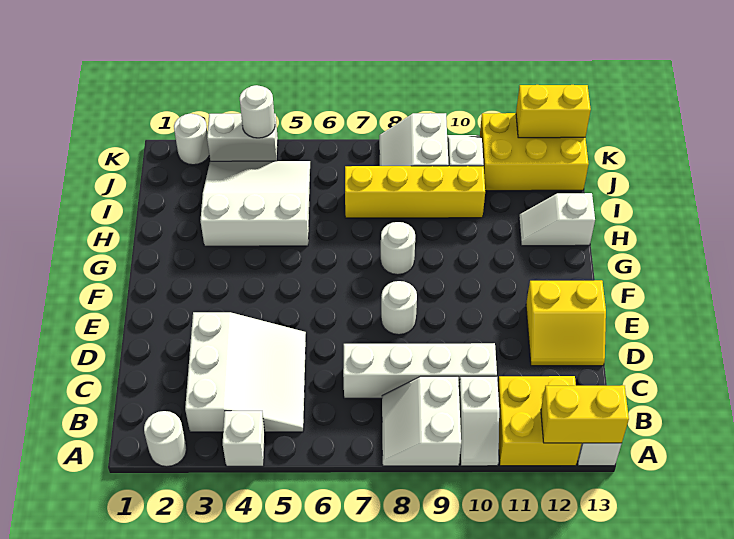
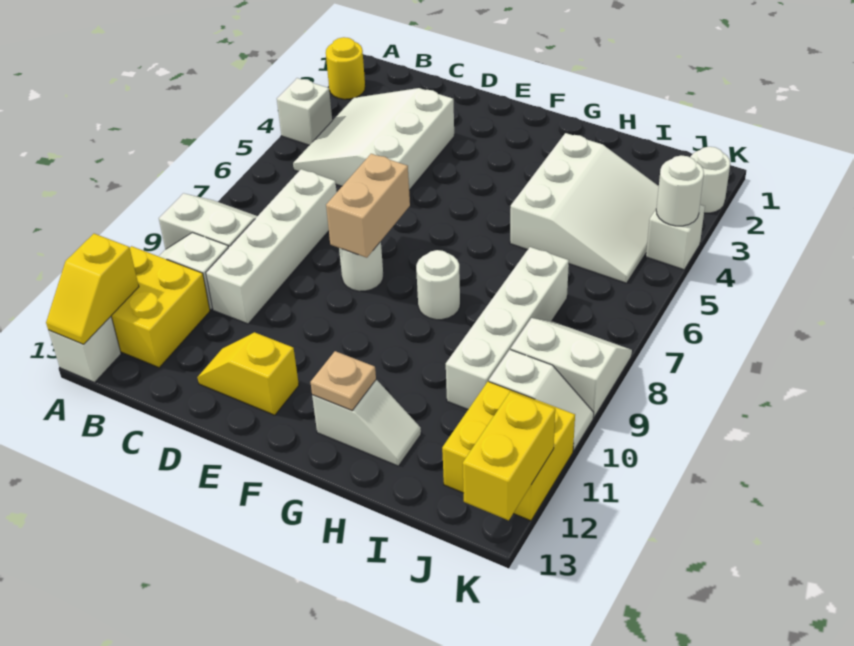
white 1x1 round brick [144,411,187,467] -> yellow 1x1 round brick [326,37,365,99]
yellow 1x2 brick [541,385,629,443] -> yellow 1x2 slope [46,234,139,344]
white 3x3 slope [185,312,306,432] -> white 3x3 slope turned to [293,88,454,190]
yellow 2x2 slope [526,280,606,366] -> yellow 1x2 slope [197,332,299,415]
none -> tan 1x2 brick [326,154,410,258]
none -> tan 1x1 plate [310,351,376,411]
white 1x2 slope [519,193,595,246] -> white 1x2 slope turned to [312,380,421,466]
yellow 1x4 brick [345,166,485,218] -> white 1x4 brick [446,247,569,409]
yellow 2x3 brick [480,113,589,191] -> yellow 2x2 brick [442,382,575,521]
white 1x2 brick [207,113,278,161] -> white 1x1 brick [646,205,705,270]

